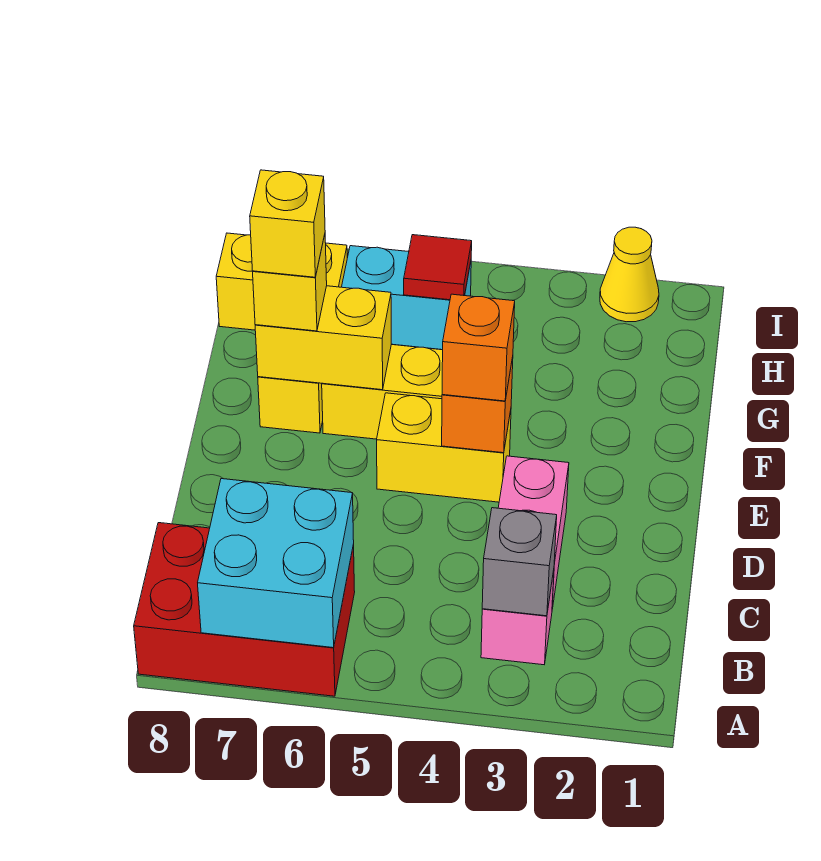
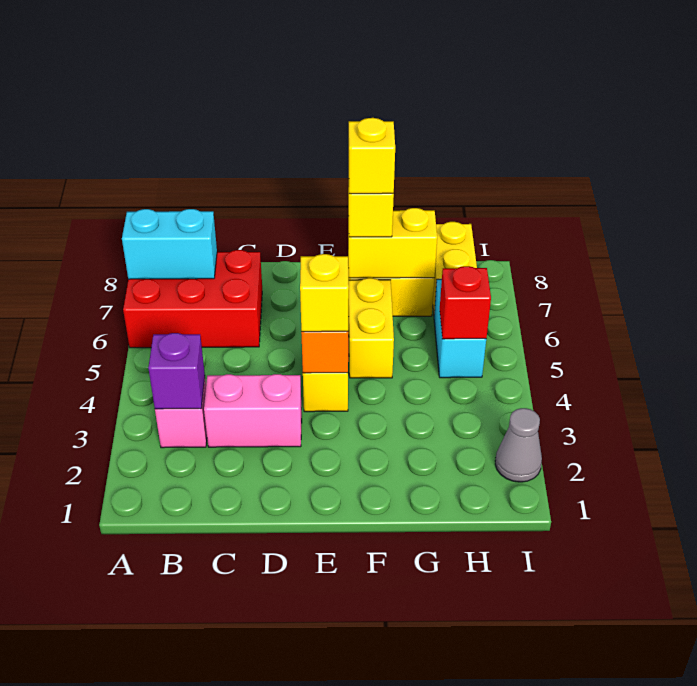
red 2x3 brick [134,523,355,696] -> red 2x3 brick turned to [123,250,262,348]
cyan 2x2 brick [198,479,354,648] -> cyan 1x2 brick [122,209,217,279]
grey 1x1 brick [482,508,557,616] -> purple 1x1 brick [148,333,205,409]
orange 1x1 brick [442,294,515,401] -> yellow 1x1 brick [300,254,349,332]
yellow 1x2 brick [255,286,392,390] -> yellow 1x2 brick turned to [348,208,437,278]
red 1x1 tile [404,235,472,300] -> red 1x1 brick [440,266,491,339]
yellow 1x1 cone [600,227,659,322] -> grey 1x1 cone [495,408,542,482]

